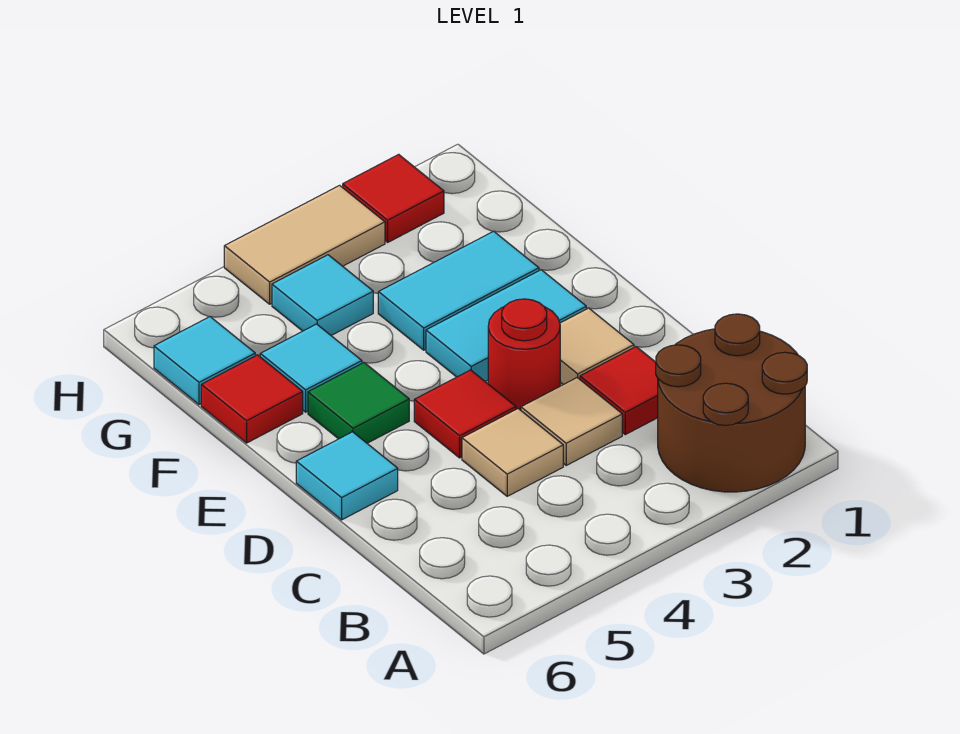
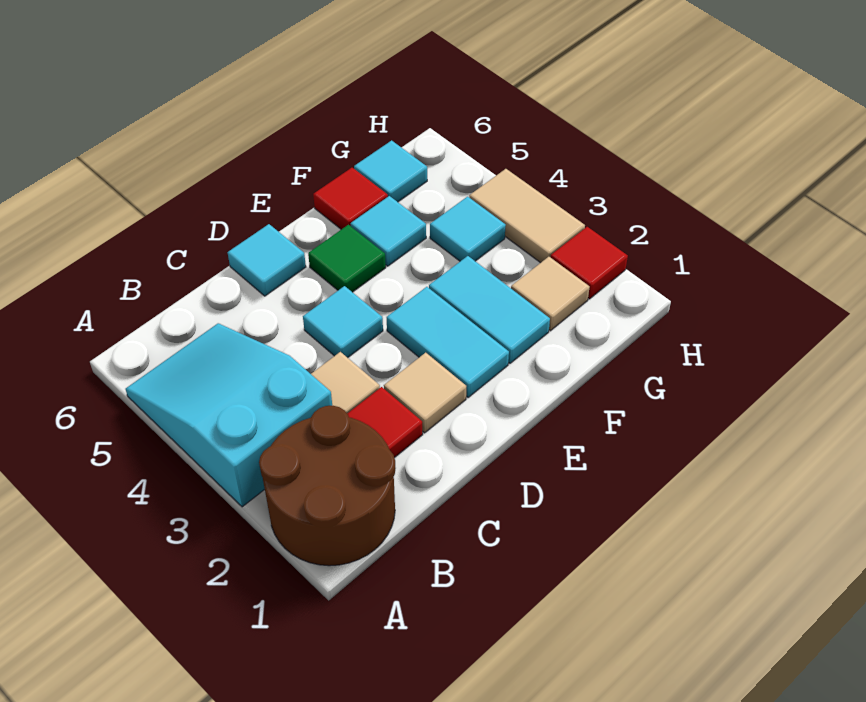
none -> cyan 2x3 slope [126,323,332,507]
tan 1x1 tile [462,409,563,496] -> tan 1x1 tile moved to [511,257,590,331]
red 1x1 round brick [488,299,560,410] -> none
red 1x1 tile [414,370,516,458] -> cyan 1x1 tile [303,286,383,358]

